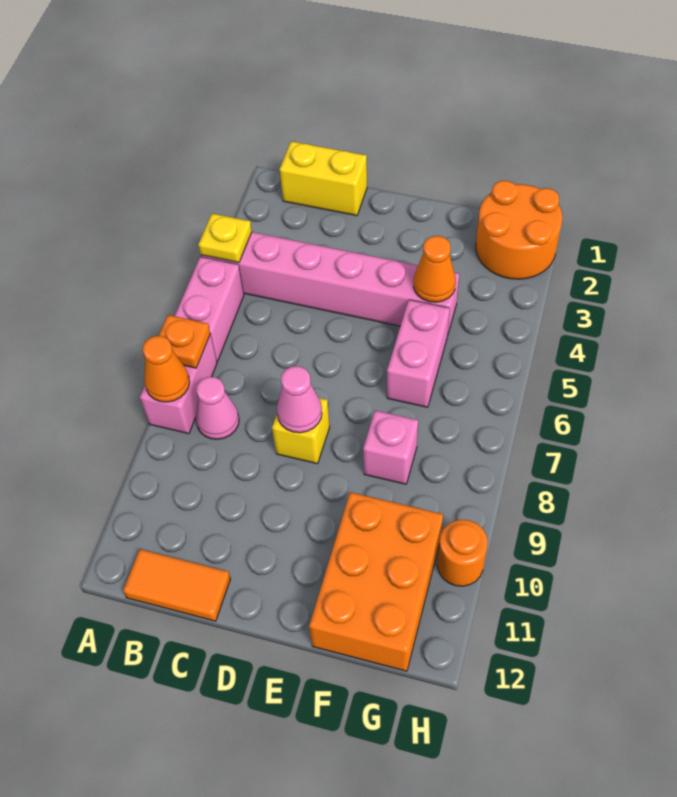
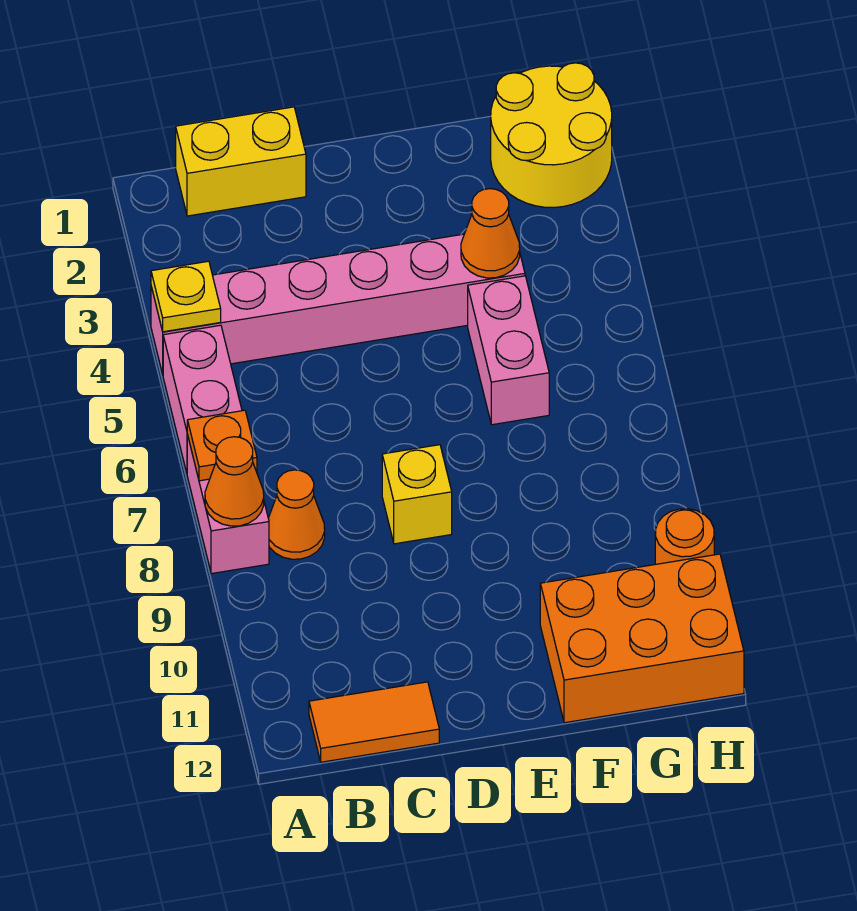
pink 1x1 cone [196,377,239,439] -> orange 1x1 cone [268,470,325,559]
pink 1x1 cone [277,366,322,433] -> none
pink 1x1 brick [363,411,418,484] -> none
orange 2x3 brick [309,492,443,671] -> orange 2x3 brick turned to [540,554,744,723]
orange 2x2 round brick [476,181,562,279] -> yellow 2x2 round brick [491,63,612,208]

